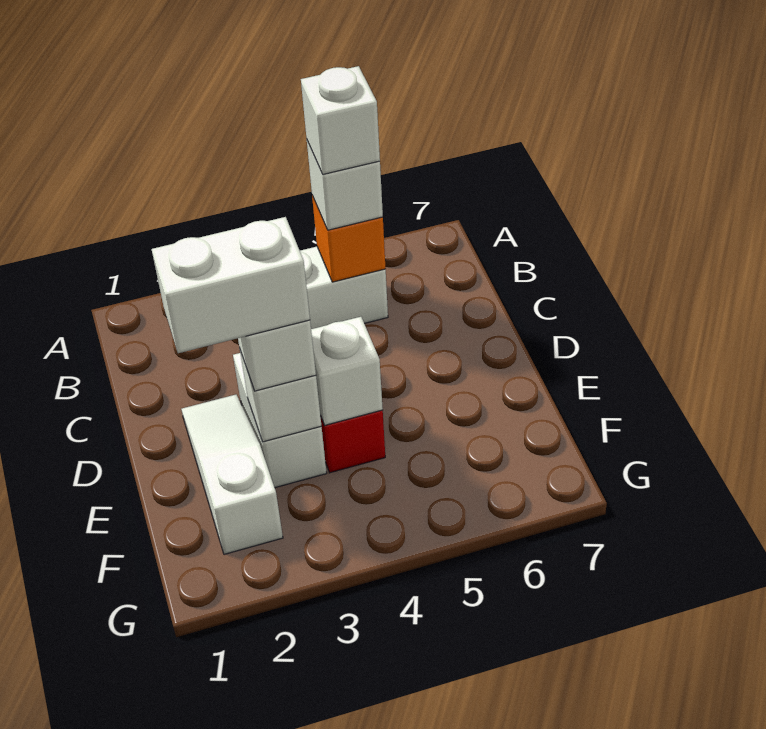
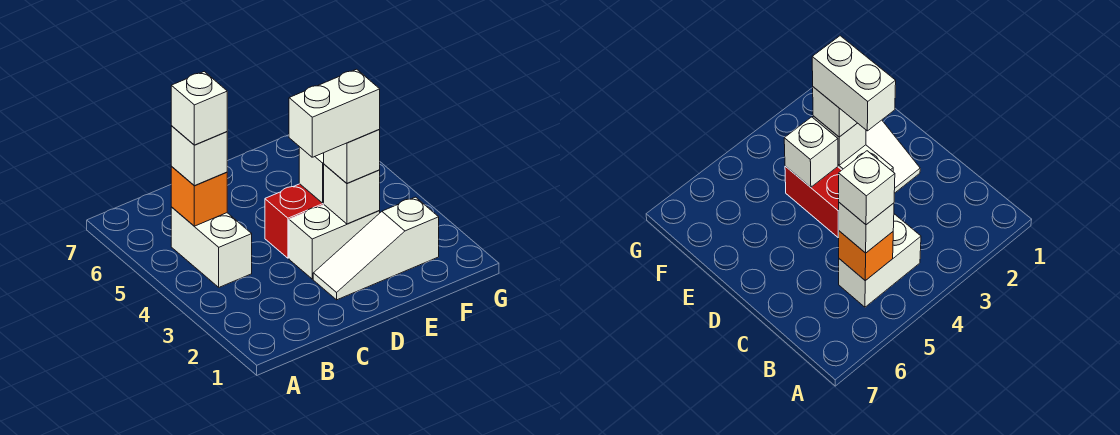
white 1x2 brick [152,217,310,353] -> white 1x2 brick turned to [289,69,380,157]

